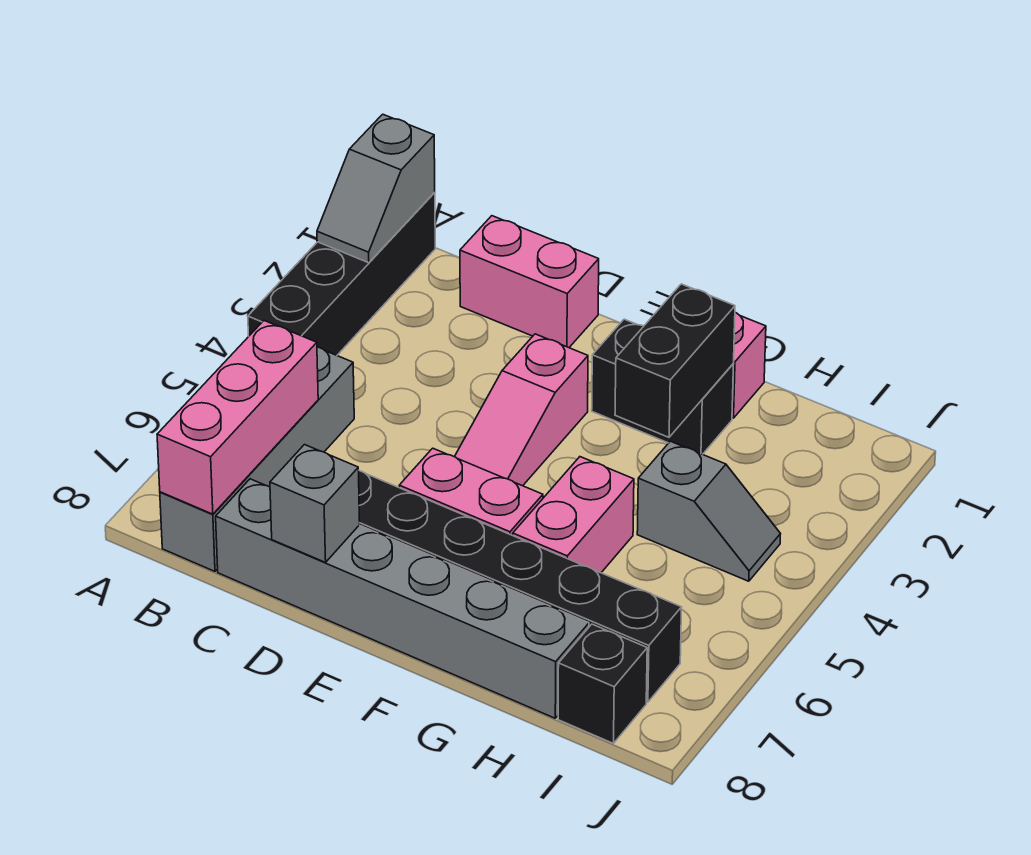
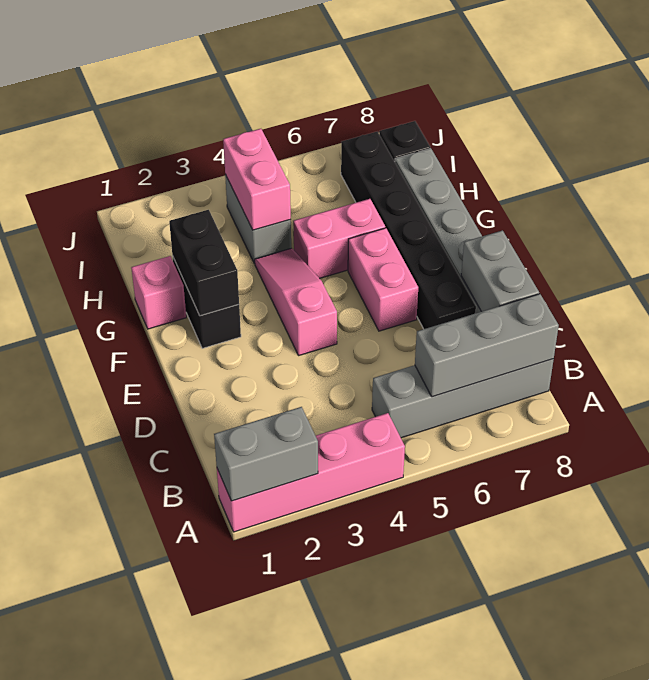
black 1x4 brick [248,192,435,355] -> pink 1x4 brick [217,413,405,532]
grey 1x2 slope [317,114,435,263] -> grey 1x2 brick [214,407,318,501]
pink 1x3 brick [157,321,318,514] -> grey 1x3 brick [415,294,559,397]
pink 1x2 brick [460,216,599,348] -> pink 1x2 brick moved to [223,129,291,230]
grey 1x1 brick [270,445,360,562] -> grey 1x2 brick [461,230,539,312]
pink 1x3 slope [455,334,588,486] -> pink 1x3 slope turned to [255,248,337,356]
black 1x2 brick [615,284,735,437] -> black 1x2 brick turned to [169,210,239,316]
grey 1x2 slope [637,441,781,581] -> grey 1x2 brick [225,175,291,263]

